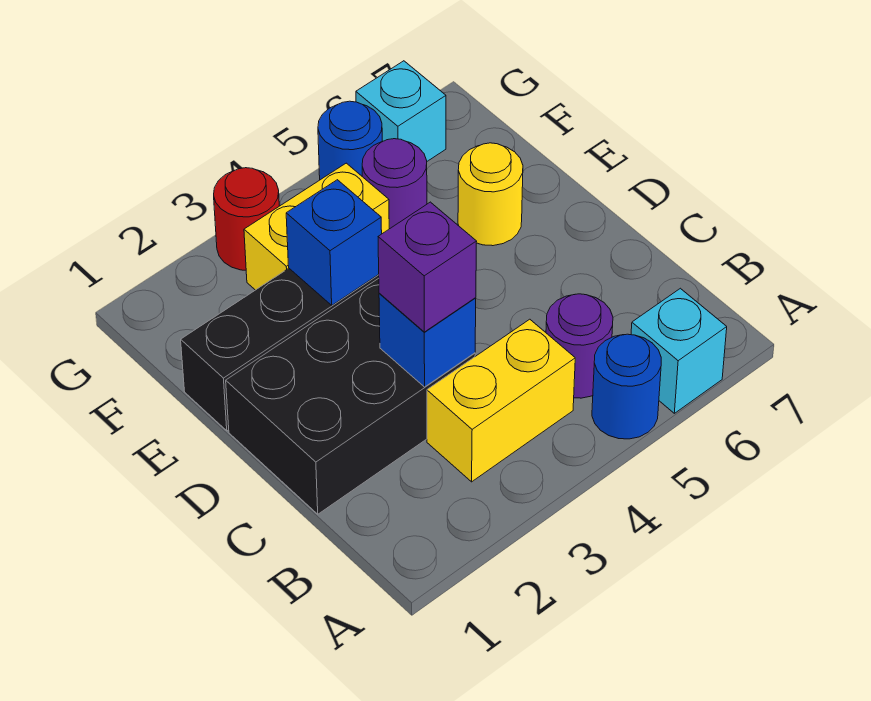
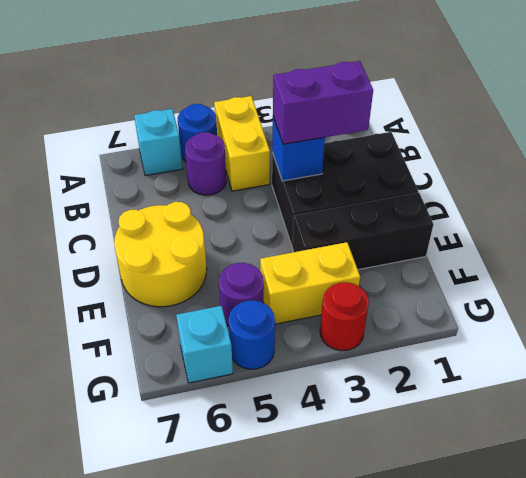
yellow 1x2 brick [427,319,575,482] -> yellow 1x2 brick turned to [214,96,270,191]
purple 1x1 brick [378,202,477,332] -> purple 1x2 brick [273,61,373,144]
blue 1x1 brick [286,180,382,305] -> none
yellow 1x1 round brick [458,143,523,246] -> yellow 2x2 round brick [114,202,207,307]

